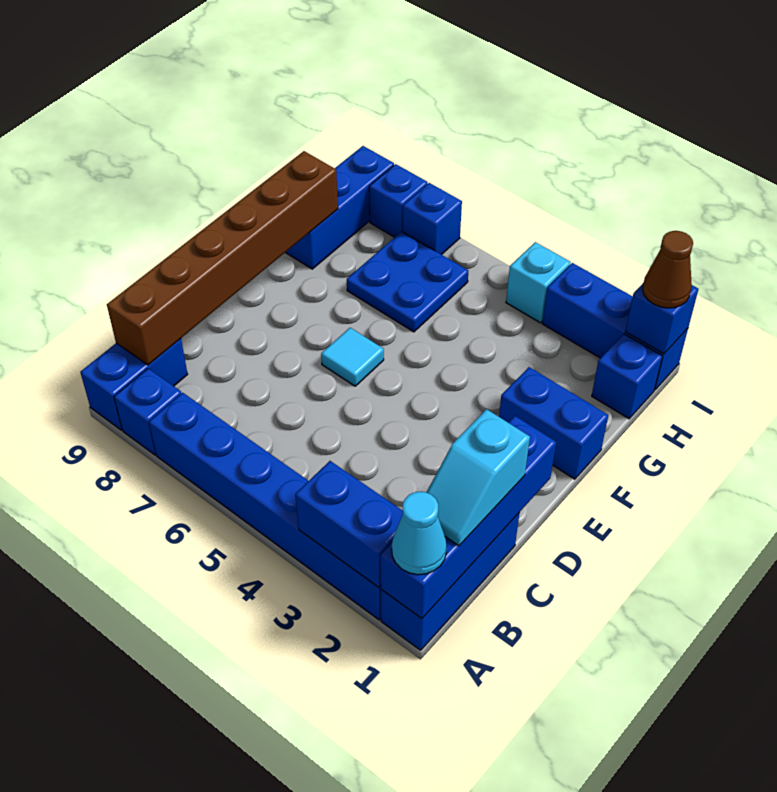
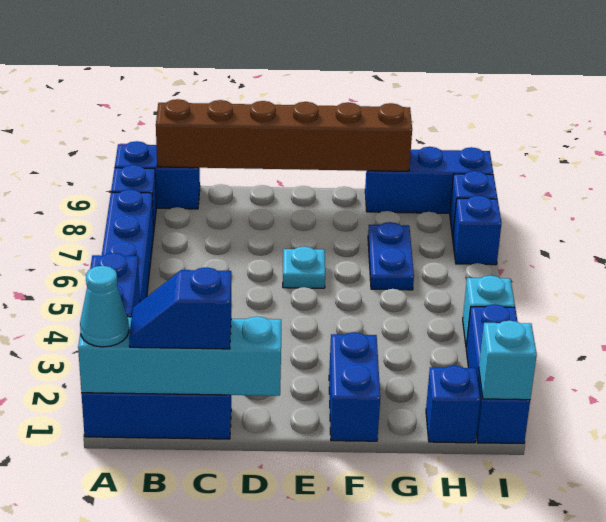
blue 1x4 brick [381,416,556,619] -> cyan 1x4 brick [78,316,281,396]
cyan 1x2 slope [427,409,530,546] -> blue 1x2 slope [129,267,231,349]
cyan 1x1 tile [321,328,384,386] -> cyan 1x1 plate [283,246,325,288]
blue 2x2 plate [347,231,468,332] -> blue 1x2 plate [368,222,414,290]
blue 1x1 brick [625,284,698,354] -> cyan 1x1 brick [479,320,537,400]
brown 1x1 cone [643,231,693,308] -> none

